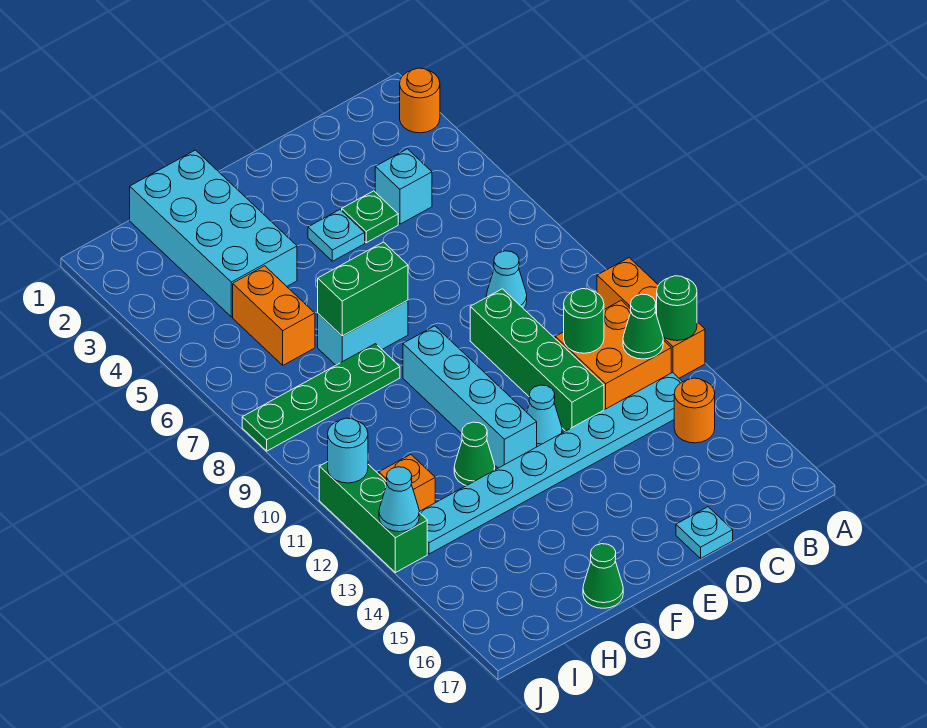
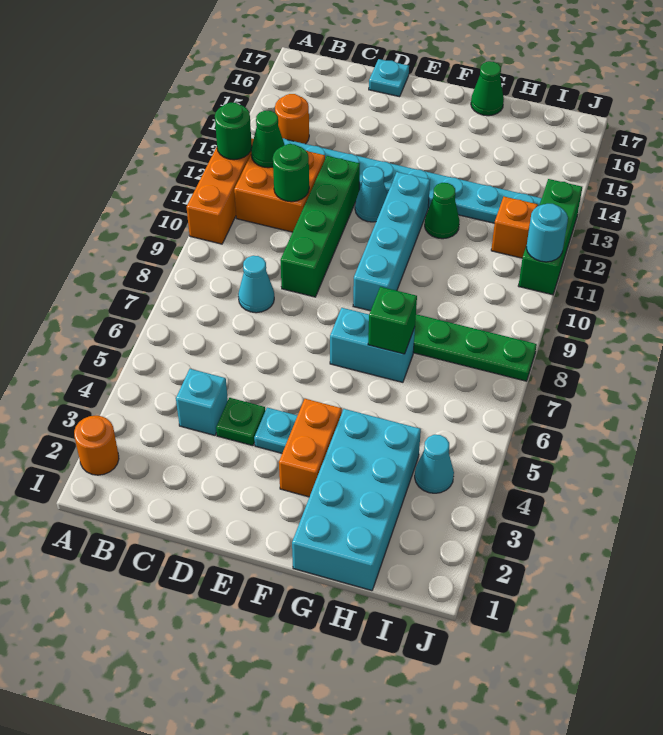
green 1x2 brick [318,242,408,336] -> green 1x1 brick [368,287,417,354]
orange 1x2 brick [233,266,315,365] -> orange 1x2 brick moved to [279,399,342,497]
cyan 1x1 cone [379,467,419,532] -> cyan 1x1 cone moved to [415,435,454,493]

